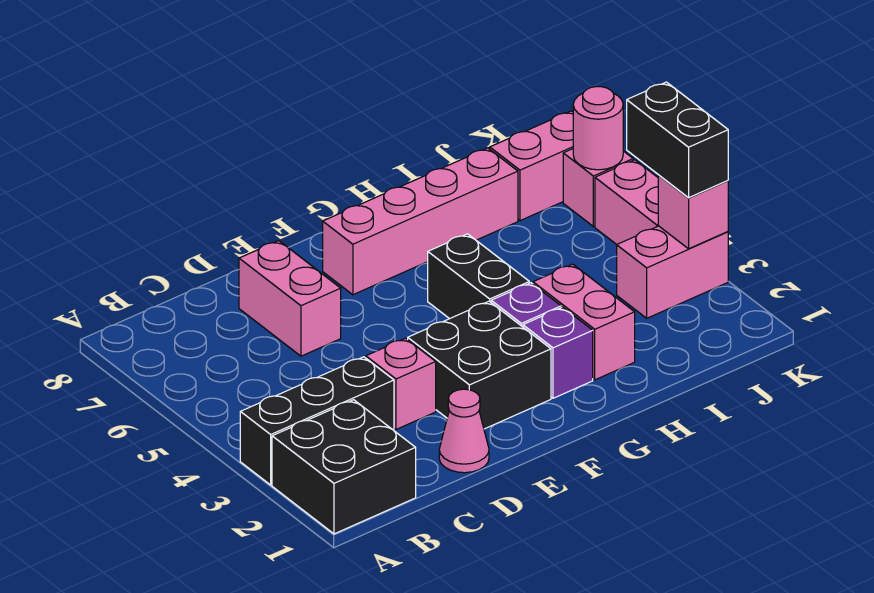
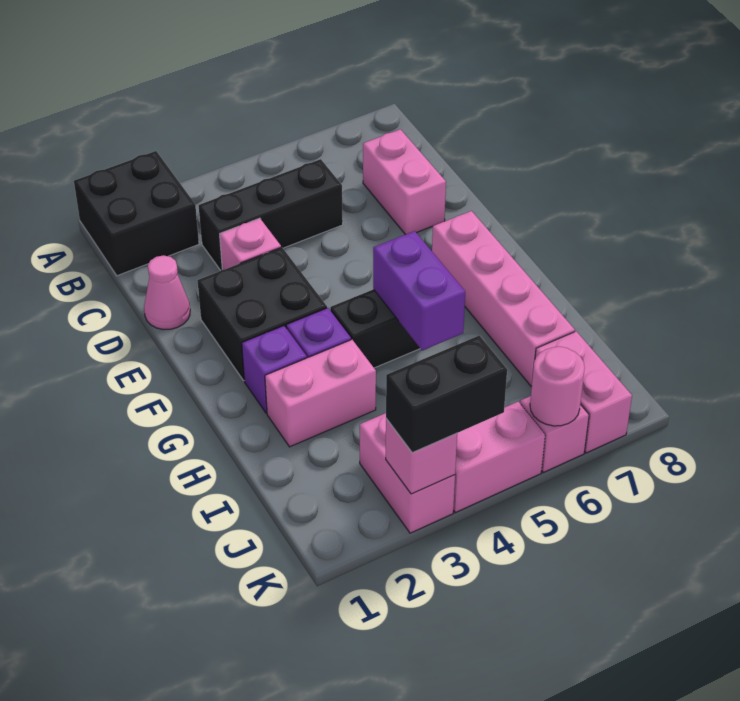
black 1x3 brick [240,357,394,485] -> black 1x3 brick turned to [199,159,343,270]
pink 1x2 brick [239,241,341,356] -> pink 1x2 brick turned to [363,129,446,235]
none -> purple 1x2 brick [373,231,465,351]

